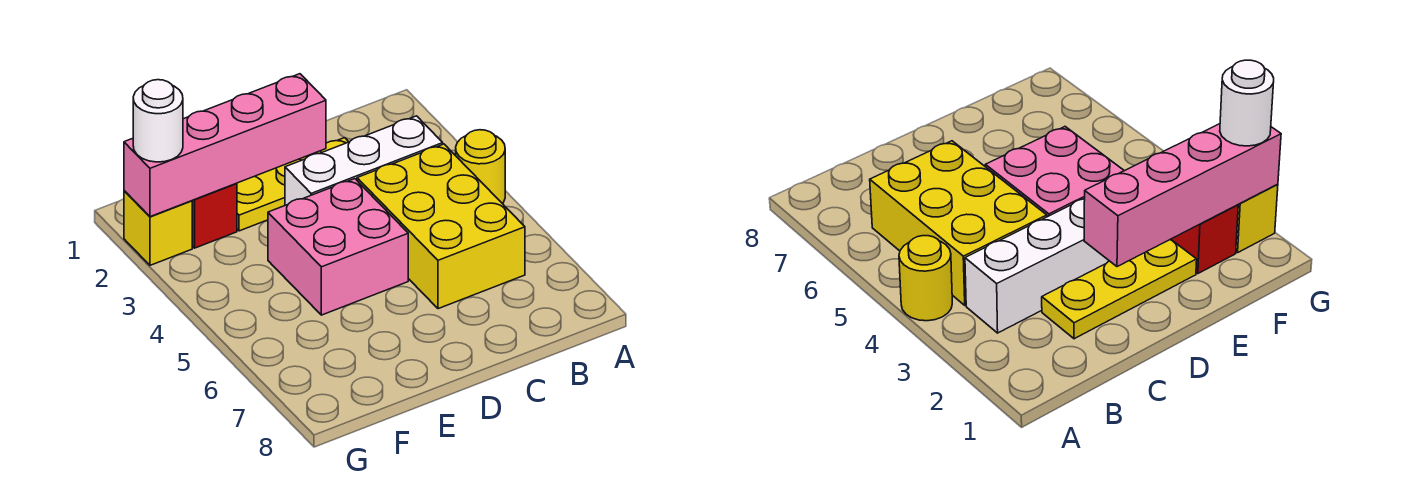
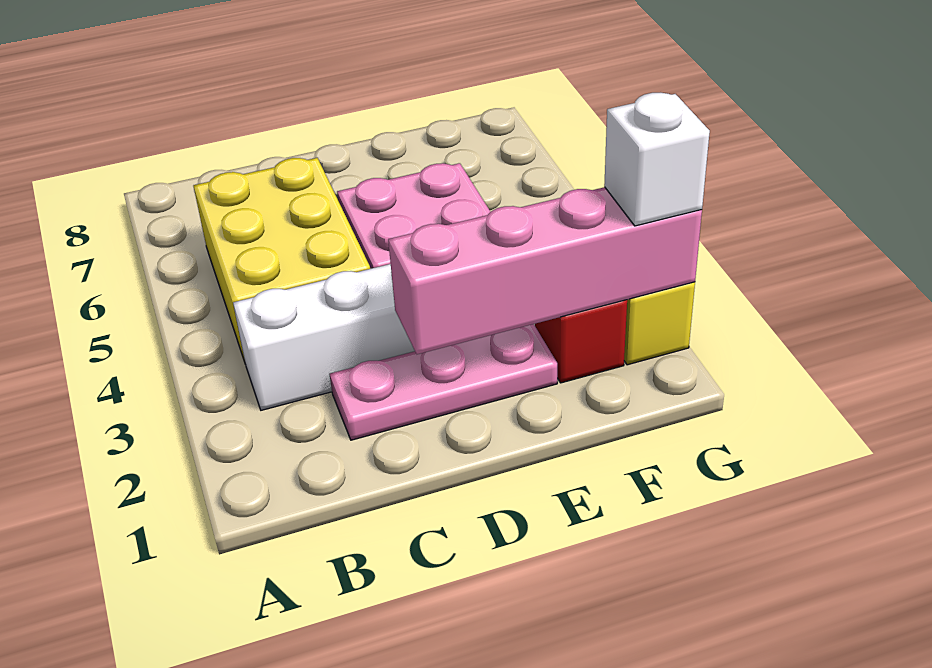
yellow 1x1 round brick [456,130,505,204] -> none
yellow 1x3 plate [237,138,348,231] -> pink 1x3 plate [330,324,557,440]
white 1x1 round brick [133,80,183,162] -> white 1x1 brick [604,93,710,226]

